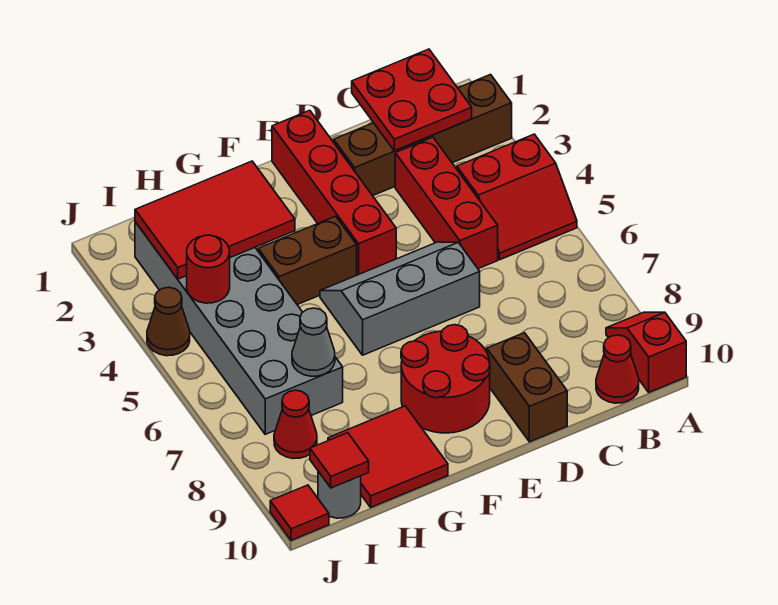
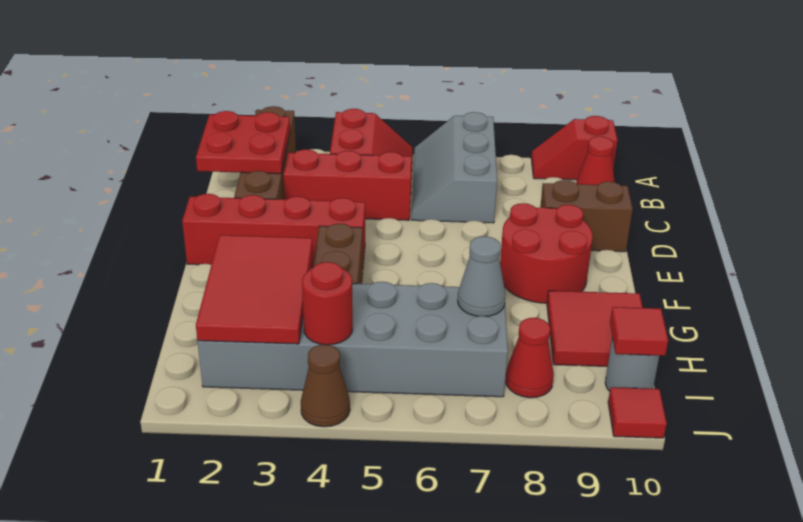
grey 2x3 slope [320,242,480,355] -> grey 2x3 slope moved to [412,112,497,223]

